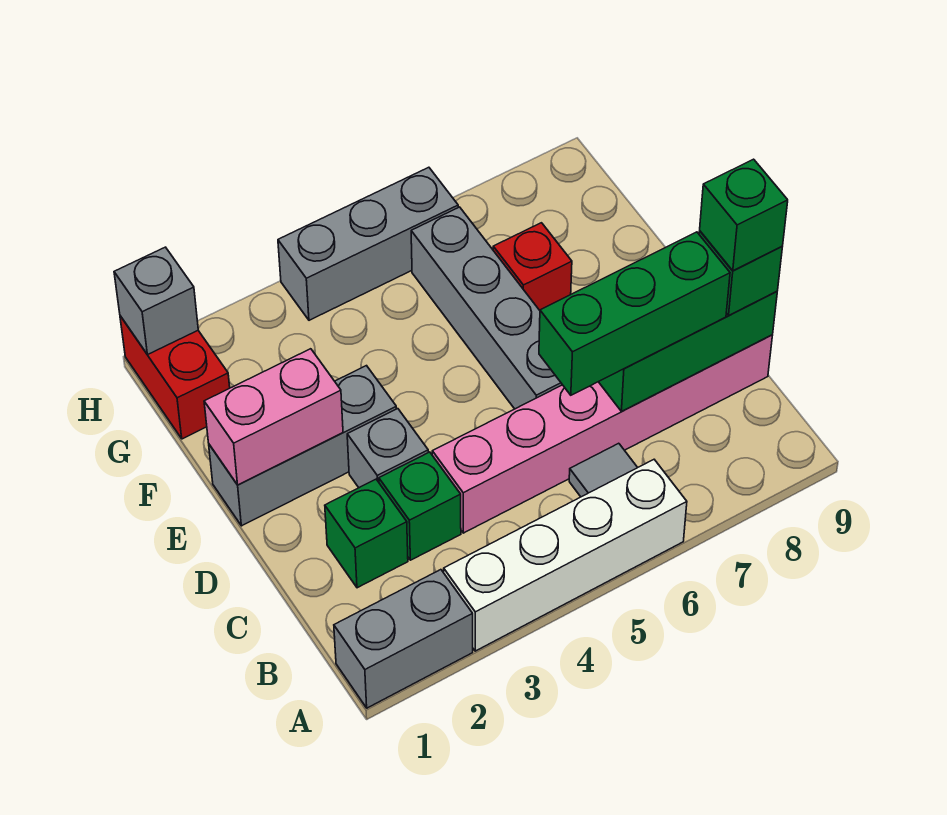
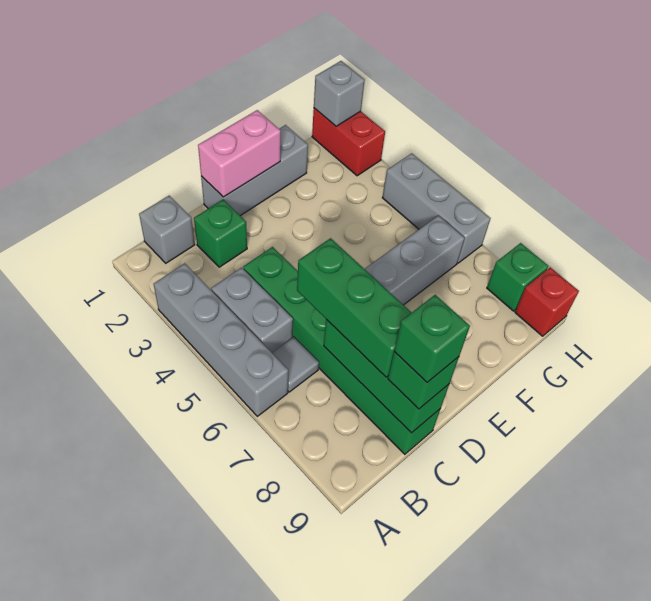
grey 1x2 brick [334,570,473,708] -> grey 1x2 brick moved to [211,268,293,353]
white 1x4 brick [444,460,687,651] -> grey 1x4 brick [154,263,288,416]
green 1x1 brick [379,452,461,560] -> green 1x1 brick moved to [487,243,548,311]
pink 1x6 brick [432,335,773,533] -> green 1x6 brick [243,247,440,454]
grey 1x1 brick [347,409,428,488] -> grey 1x1 brick moved to [139,196,195,263]
grey 1x3 brick [209,366,396,526] -> grey 1x3 brick turned to [201,125,308,216]
pink 1x2 brick [204,349,343,485] -> pink 1x2 brick turned to [198,110,281,197]
red 1x1 brick [493,223,572,310] -> red 1x1 brick moved to [515,267,579,336]
red 1x2 brick [120,316,230,439] -> red 1x2 brick turned to [312,108,385,176]

